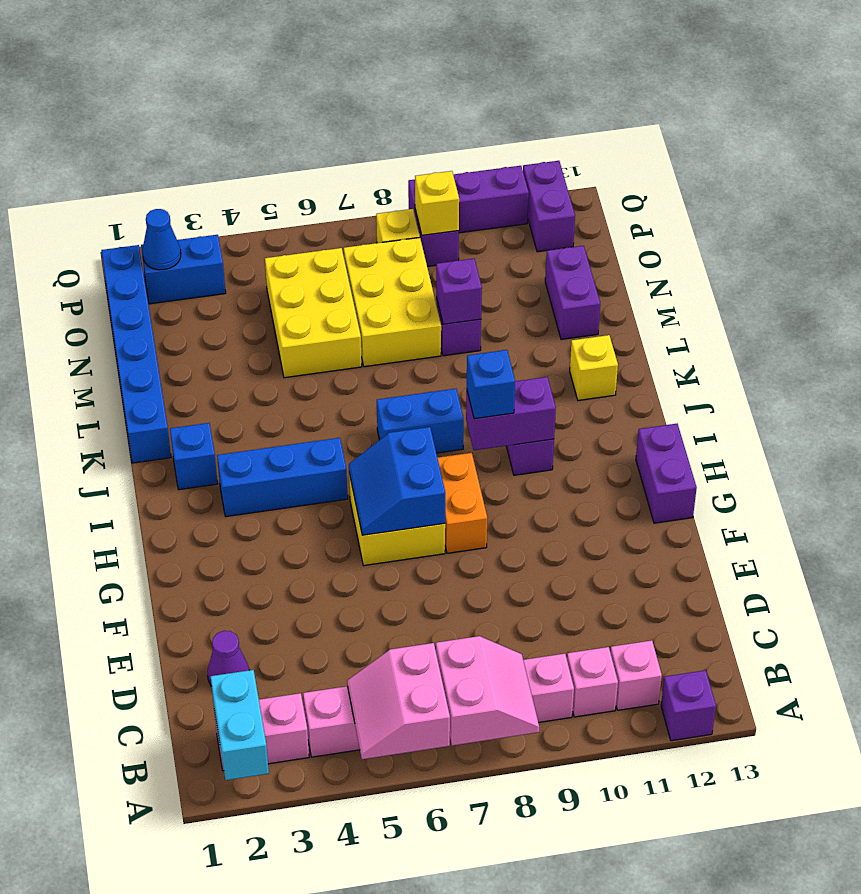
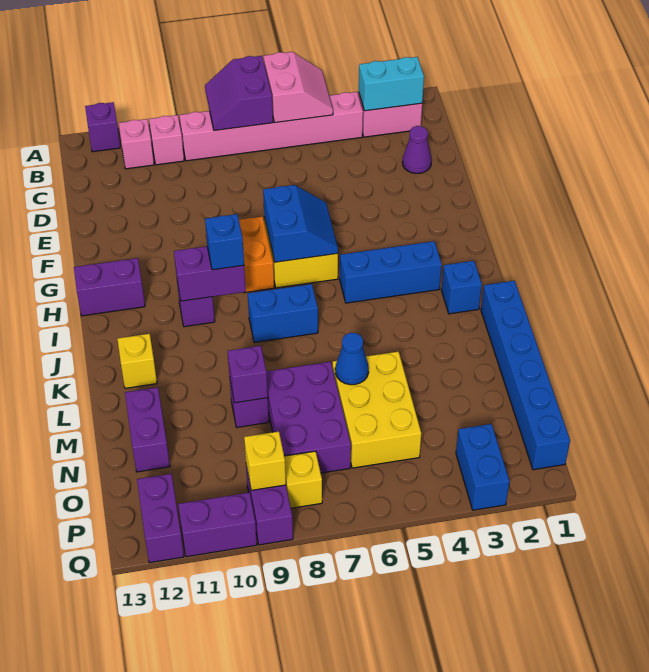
cyan 1x2 brick [211,670,269,780] -> cyan 1x2 brick turned to [359,57,424,111]
pink 2x2 slope [436,636,539,746] -> purple 2x2 slope [205,56,273,130]
purple 1x2 brick [636,424,697,523] -> purple 1x2 brick turned to [74,258,145,316]
yellow 2x3 brick [344,238,441,367] -> purple 2x3 brick [266,362,351,473]
blue 1x2 brick [141,235,226,304] -> blue 1x2 brick turned to [456,424,510,510]
blue 1x1 cone [142,209,181,270] -> blue 1x1 cone moved to [335,333,369,385]

